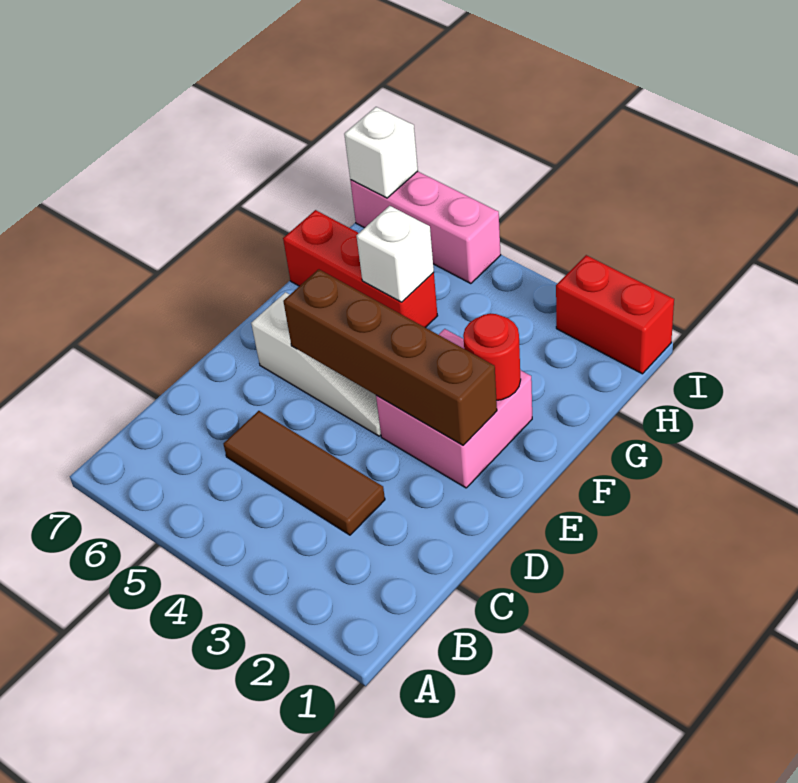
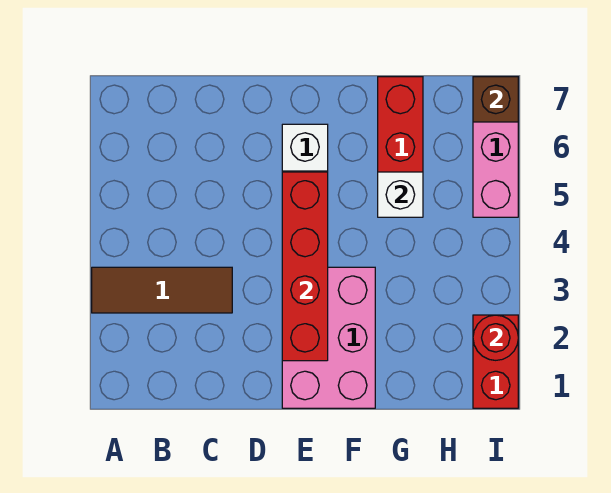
brown 1x3 tile [223,411,385,535] -> brown 1x3 tile turned to [92,267,232,313]
pink 2x2 brick [376,329,532,488] -> pink 2x3 brick [282,267,375,408]
brown 1x4 brick [283,269,497,445] -> red 1x4 brick [282,172,328,361]
red 1x1 round brick [463,314,521,400] -> red 1x1 round brick moved to [473,315,518,360]
white 1x1 brick [344,107,418,198] -> brown 1x1 brick [473,77,518,122]

